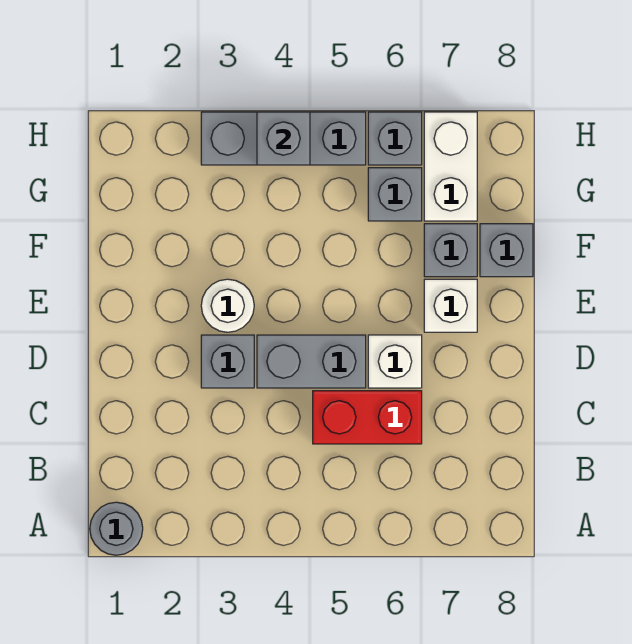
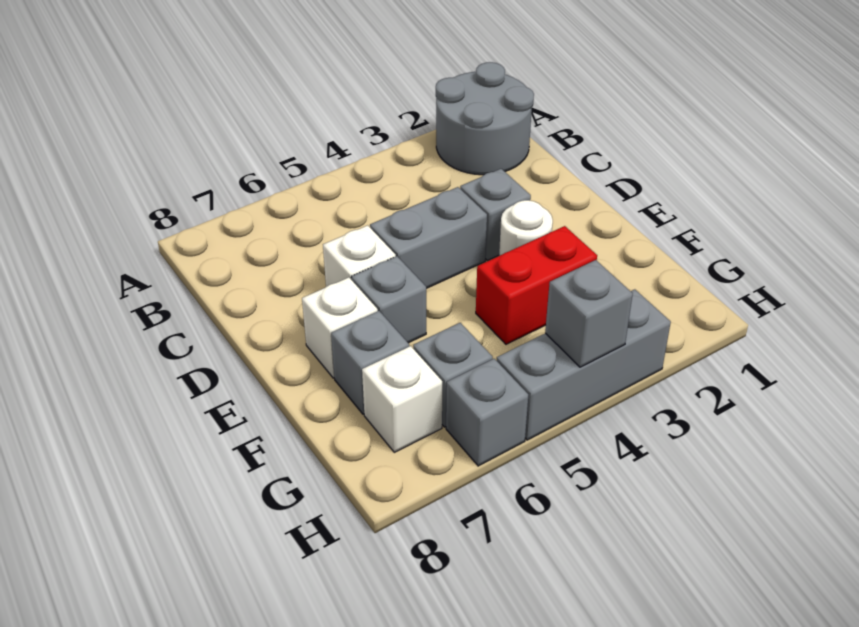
grey 1x1 round brick [90,502,143,555] -> grey 2x2 round brick [436,62,534,175]
red 1x2 brick [313,391,422,444] -> red 1x2 brick moved to [476,226,597,344]
grey 1x1 brick [480,224,533,277] -> grey 1x1 brick moved to [351,256,426,343]
white 1x2 brick [424,112,477,221] -> white 1x1 brick [362,346,442,452]

